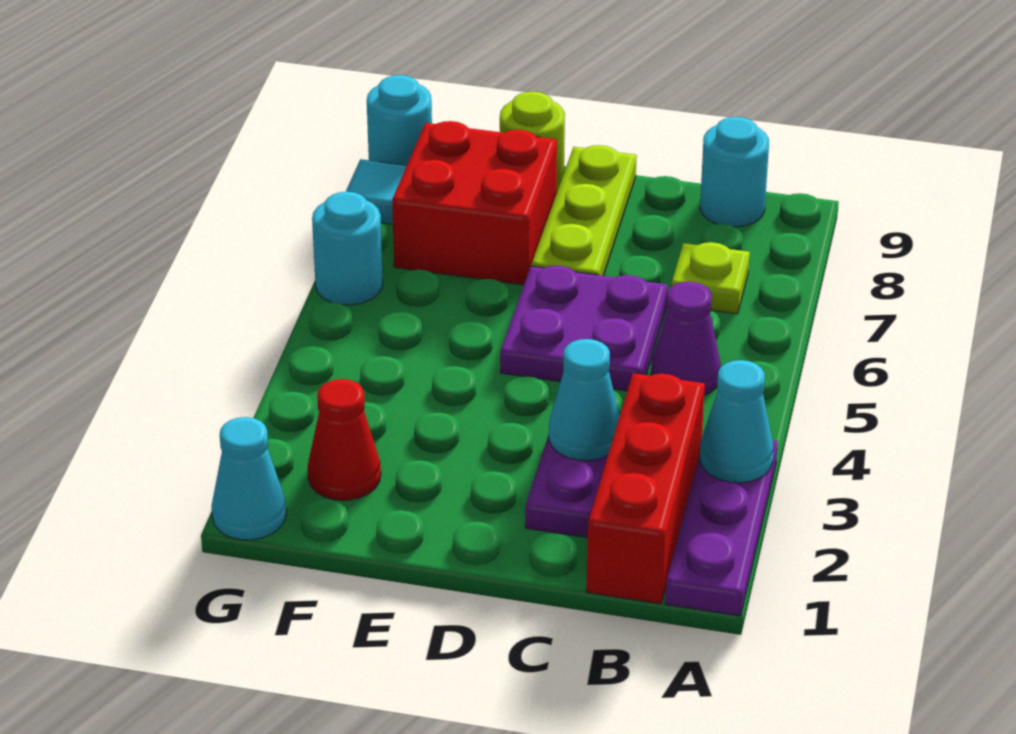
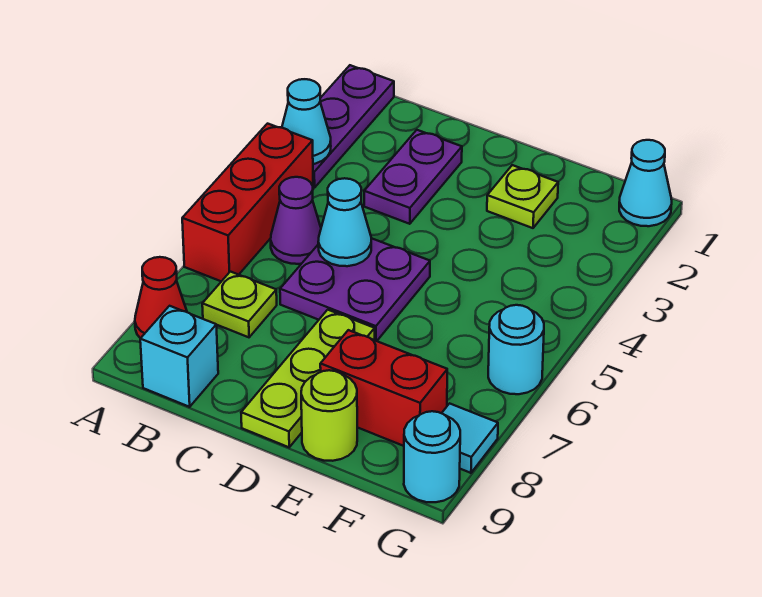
red 1x3 brick [586,373,705,604] -> red 1x3 brick moved to [182,124,313,281]
cyan 1x1 round brick [700,117,769,227] -> cyan 1x1 brick [140,306,218,407]
cyan 1x1 cone [549,339,620,461] -> cyan 1x1 cone moved to [318,178,371,266]
none -> lime 1x1 plate [487,165,558,228]
red 2x2 brick [392,121,557,285] -> red 1x2 brick [320,330,447,446]
red 1x1 cone [308,379,381,500] -> red 1x1 cone moved to [135,257,187,338]

